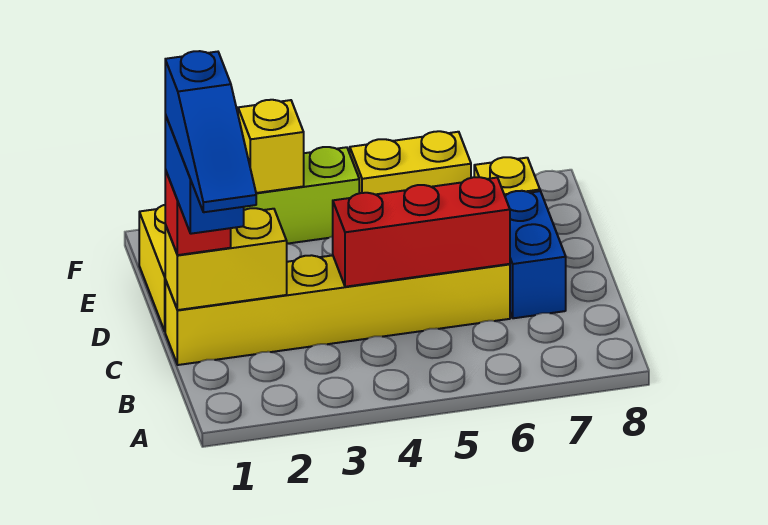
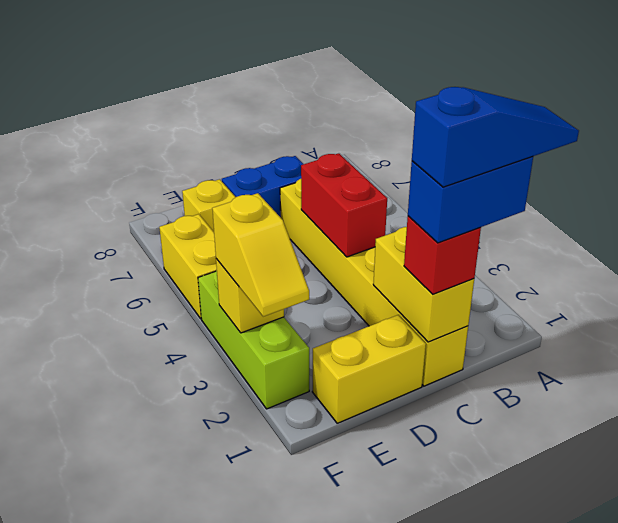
red 1x3 brick [333,177,510,287] -> red 1x2 brick [301,153,387,257]
none -> yellow 1x2 slope [212,193,309,317]

